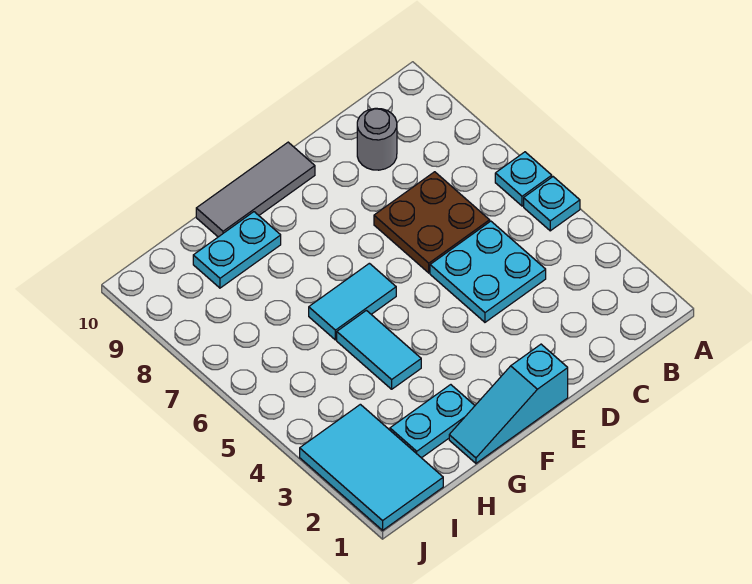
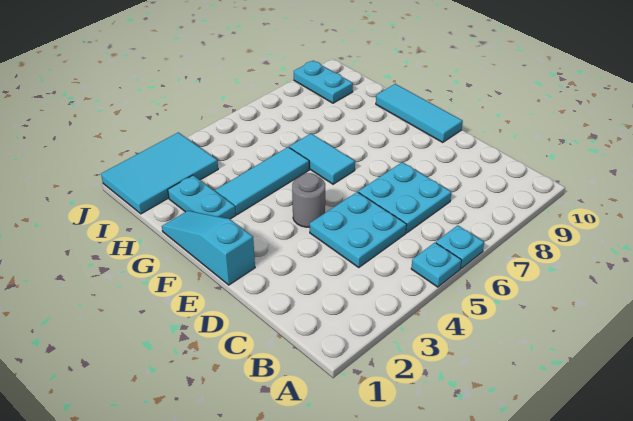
brown 2x2 plate [374,172,490,273] -> cyan 2x2 plate [358,162,452,233]
grey 1x1 round brick [357,108,397,170] -> grey 1x1 round brick moved to [292,173,325,227]
grey 1x3 tile [196,142,315,237] -> cyan 1x3 tile [376,84,463,143]
cyan 1x2 tile [337,310,421,389] -> cyan 1x3 tile [215,147,309,215]
cyan 1x2 plate [193,212,281,288] -> cyan 1x2 plate moved to [294,61,353,103]

